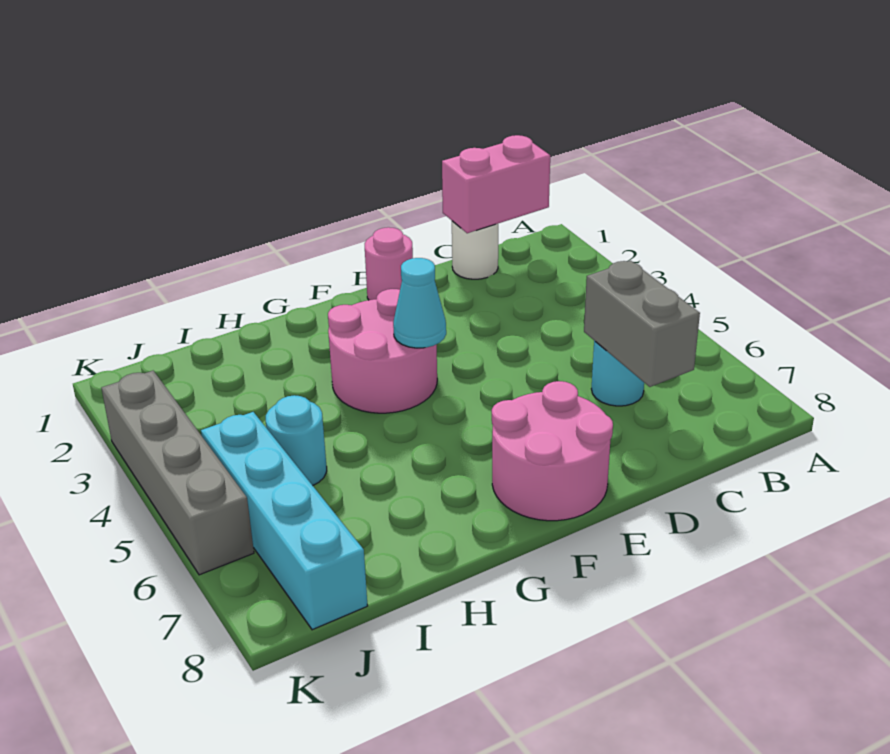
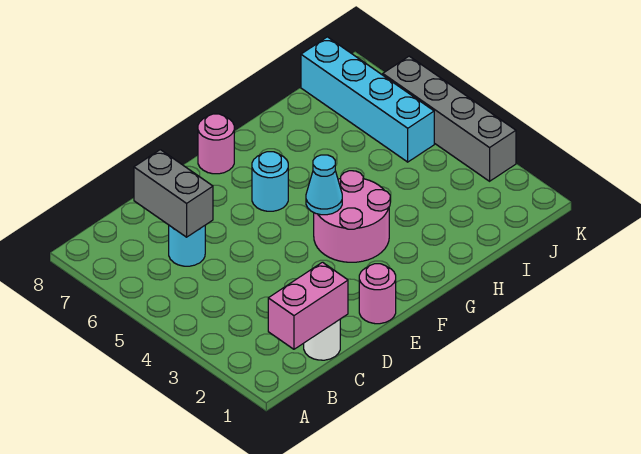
pink 2x2 round brick [492,381,613,521] -> pink 1x1 round brick [198,114,234,174]
cyan 1x1 round brick [266,395,327,485] -> cyan 1x1 round brick moved to [252,152,288,211]

